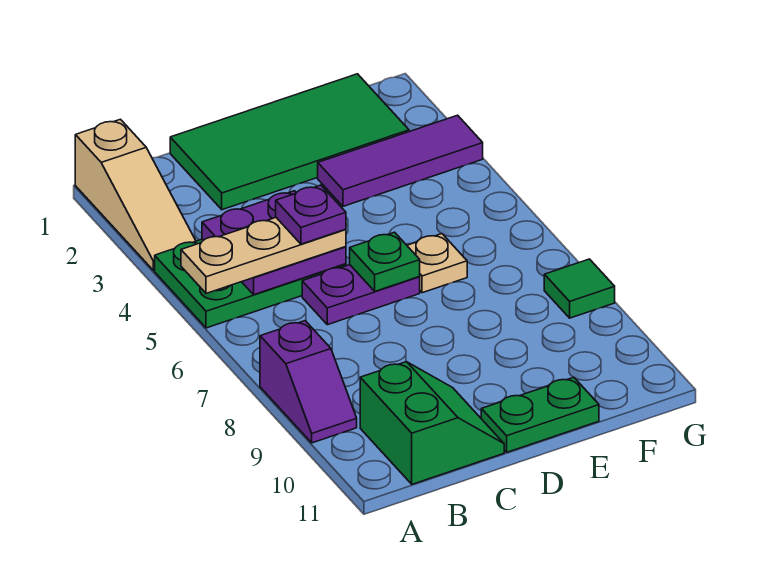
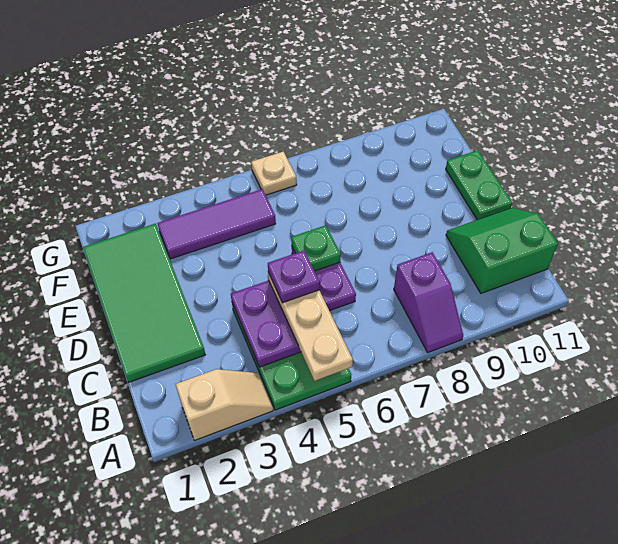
tan 1x3 slope [75,119,196,270] -> tan 1x2 slope [176,369,273,440]
purple 1x2 slope [260,321,357,443] -> purple 1x2 slope turned to [394,252,463,352]
purple 1x3 tile [318,115,483,206] -> purple 1x3 tile turned to [157,189,276,259]
tan 1x1 plate [407,234,467,293] -> tan 1x1 plate moved to [251,151,297,195]
green 1x1 tile [544,259,615,318] -> none

